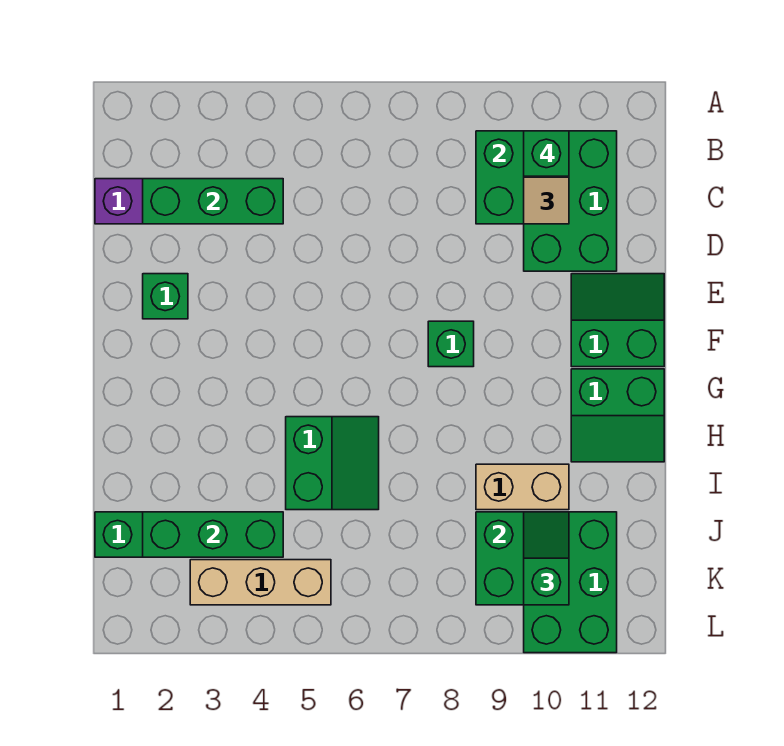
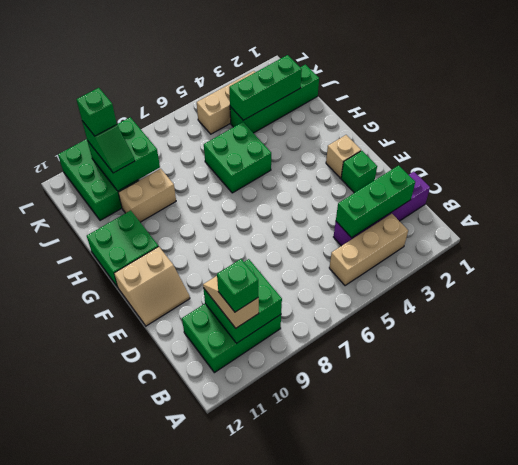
none -> tan 1x3 brick [329,214,408,286]
green 2x3 brick [524,131,617,271] -> green 2x3 brick turned to [182,304,281,373]
green 2x2 slope [571,274,664,367] -> tan 2x2 slope [114,246,190,326]
none -> tan 1x1 brick [326,135,361,178]
green 1x1 brick [428,321,474,367] -> green 1x1 brick moved to [76,88,117,136]
green 2x2 slope [571,369,664,462] -> green 2x2 brick [87,210,158,287]
green 2x2 slope [286,417,379,510] -> green 2x2 brick [204,122,271,193]

